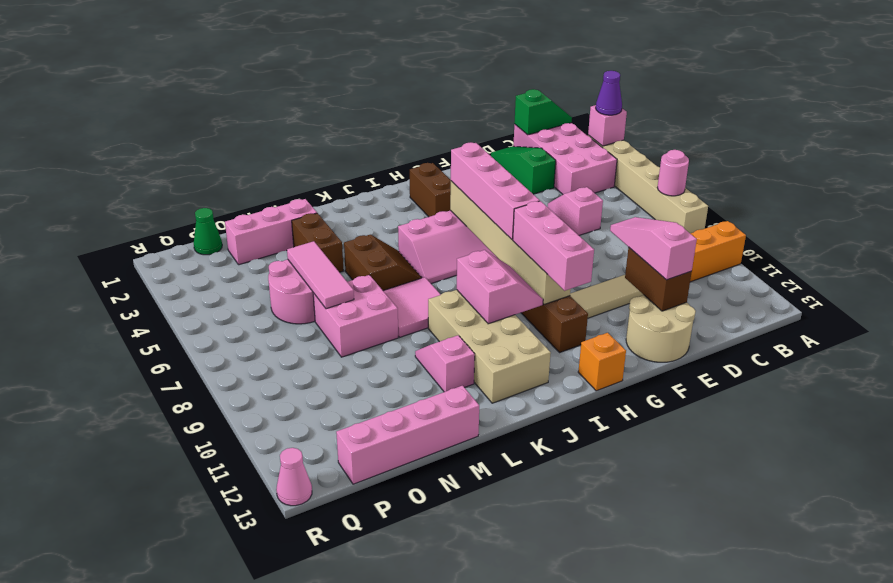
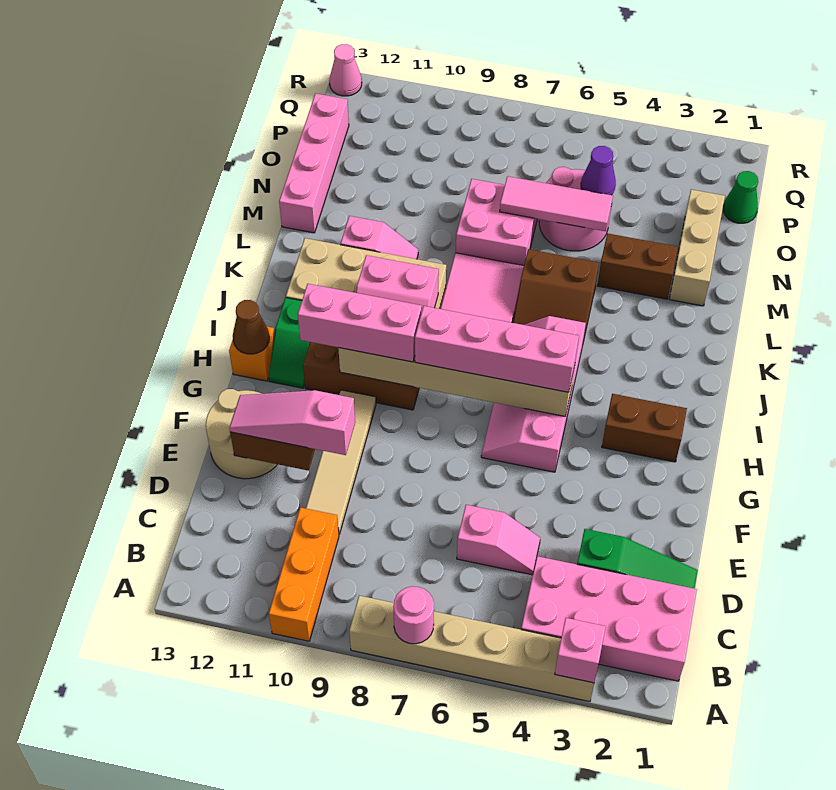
purple 1x1 cone [596,71,622,115] -> purple 1x1 cone moved to [581,146,616,195]
green 1x2 slope [514,89,572,135] -> green 1x2 slope moved to [269,298,310,388]
pink 1x3 slope [610,217,697,280] -> pink 1x3 slope turned to [229,390,355,455]
none -> brown 1x1 cone [233,300,270,354]
pink 1x3 brick [225,199,317,265] -> tan 1x3 brick [669,189,725,306]

